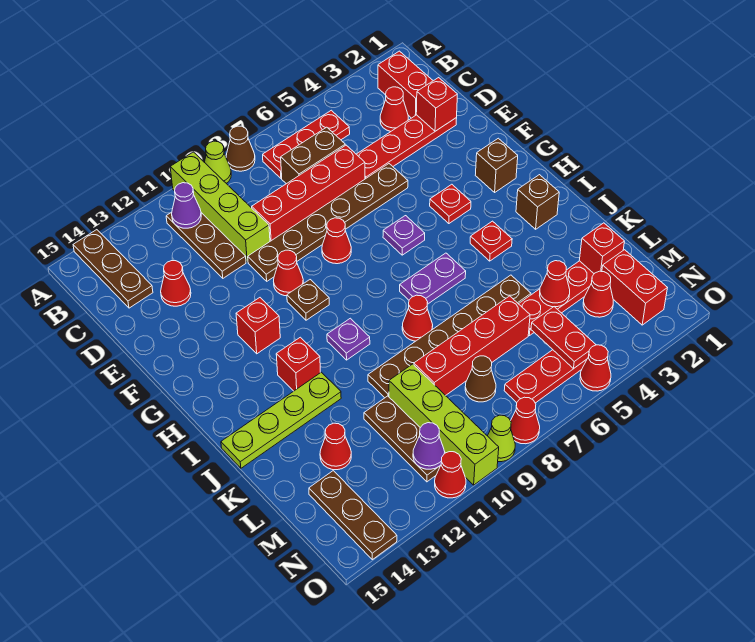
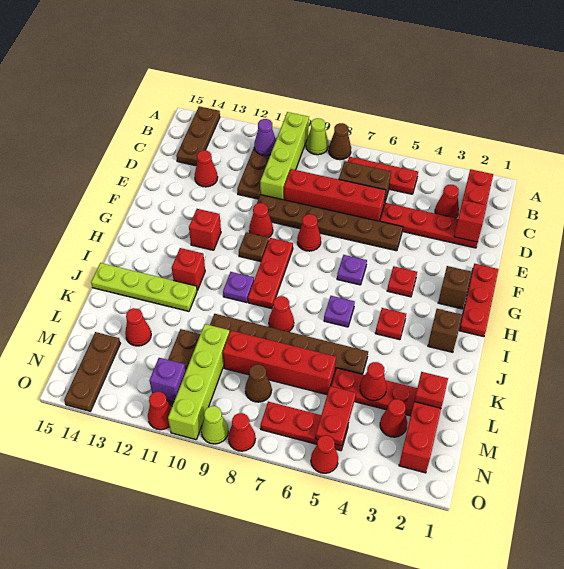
none -> red 1x3 plate [459,264,498,337]
none -> red 1x3 plate [248,238,293,309]
purple 1x2 plate [400,253,466,304] -> purple 1x1 plate [324,296,355,327]
purple 1x1 cone [413,423,445,469] -> purple 1x1 brick [149,358,186,402]

